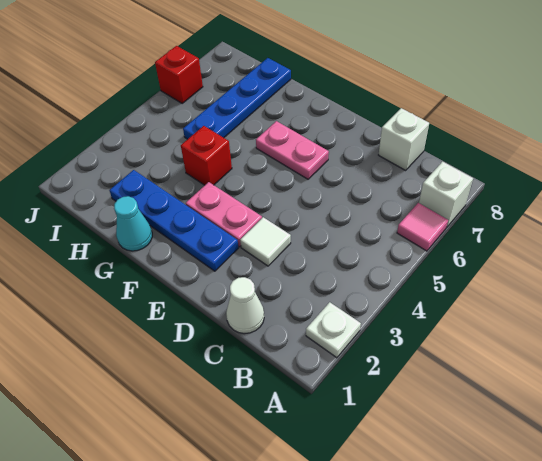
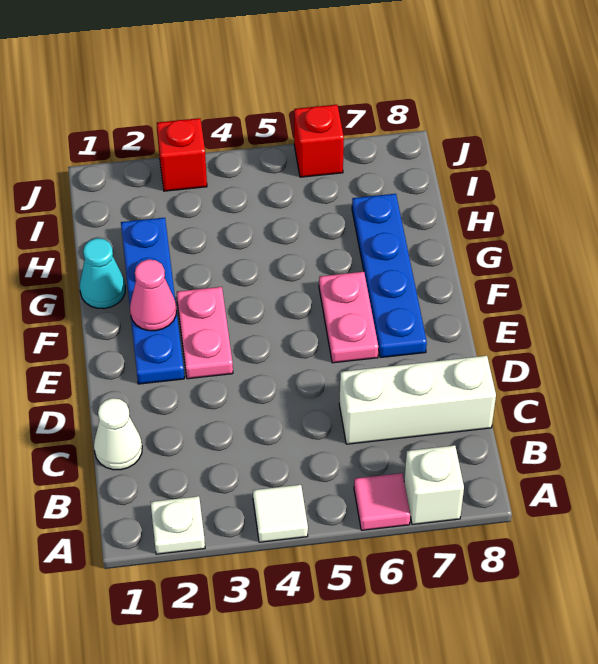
white 1x1 brick [379,108,429,170] -> white 1x3 brick [339,356,496,444]
white 1x1 tile [240,217,291,266] -> white 1x1 tile moved to [253,485,308,542]
none -> pink 1x1 cone [130,259,176,331]
red 1x1 brick [181,126,232,185] -> red 1x1 brick moved to [157,118,207,191]
blue 1x4 plate [183,58,291,139] -> blue 1x4 plate turned to [352,194,427,358]

